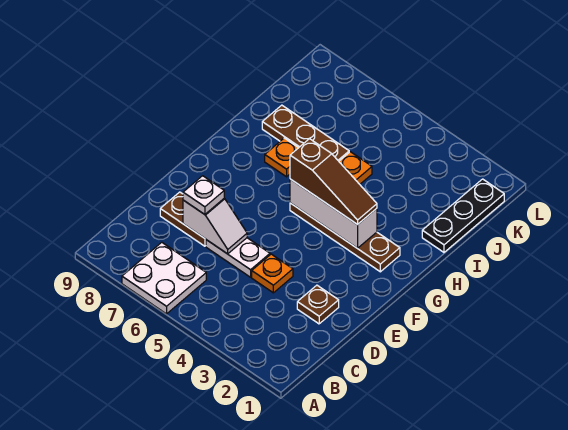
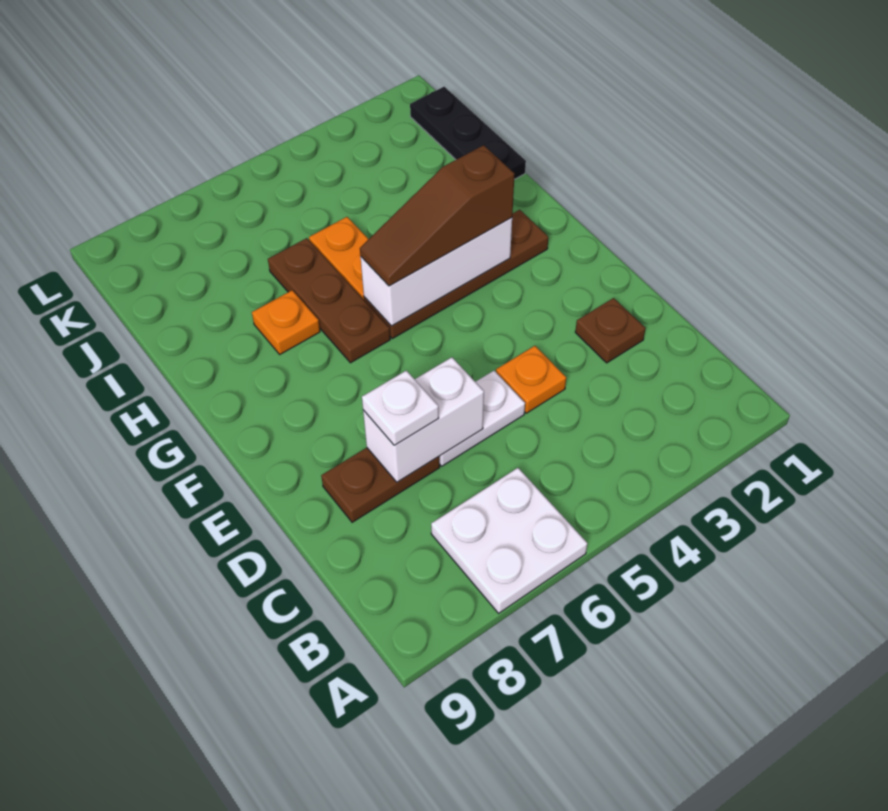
white 1x2 slope [183,198,247,254] -> white 1x2 brick [363,357,484,482]
brown 1x3 slope [290,139,377,225] -> brown 1x3 slope turned to [360,145,514,286]
brown 1x3 plate [262,105,349,161] -> brown 1x3 plate turned to [268,238,390,363]

